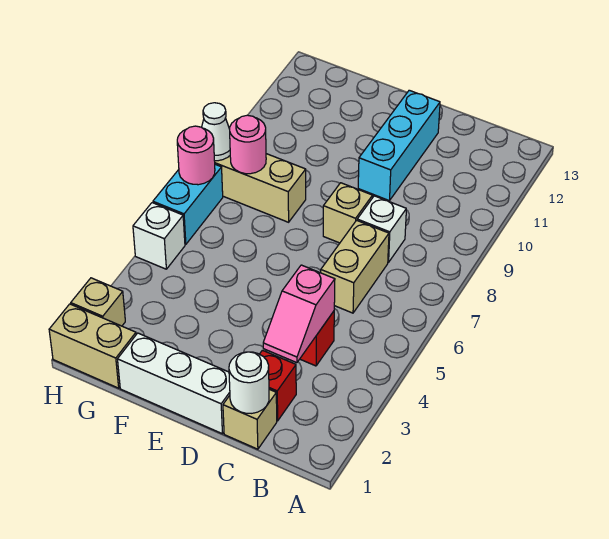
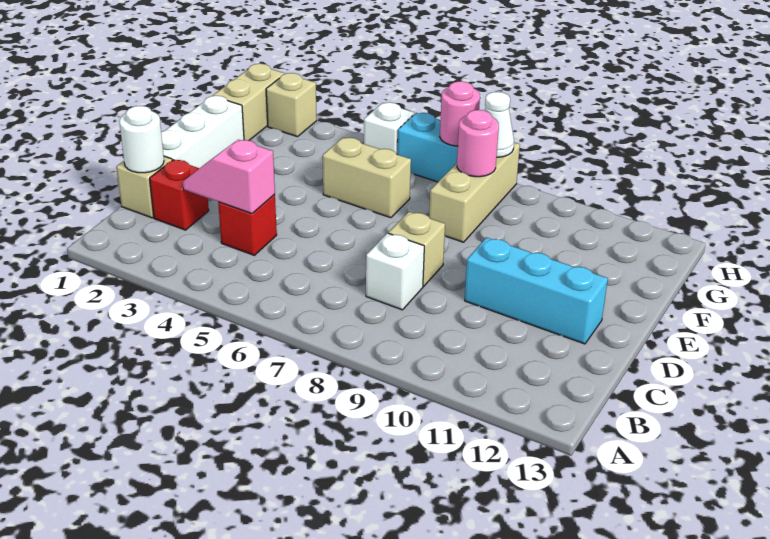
tan 1x2 brick [321,220,389,313] -> tan 1x2 brick moved to [323,138,411,218]

